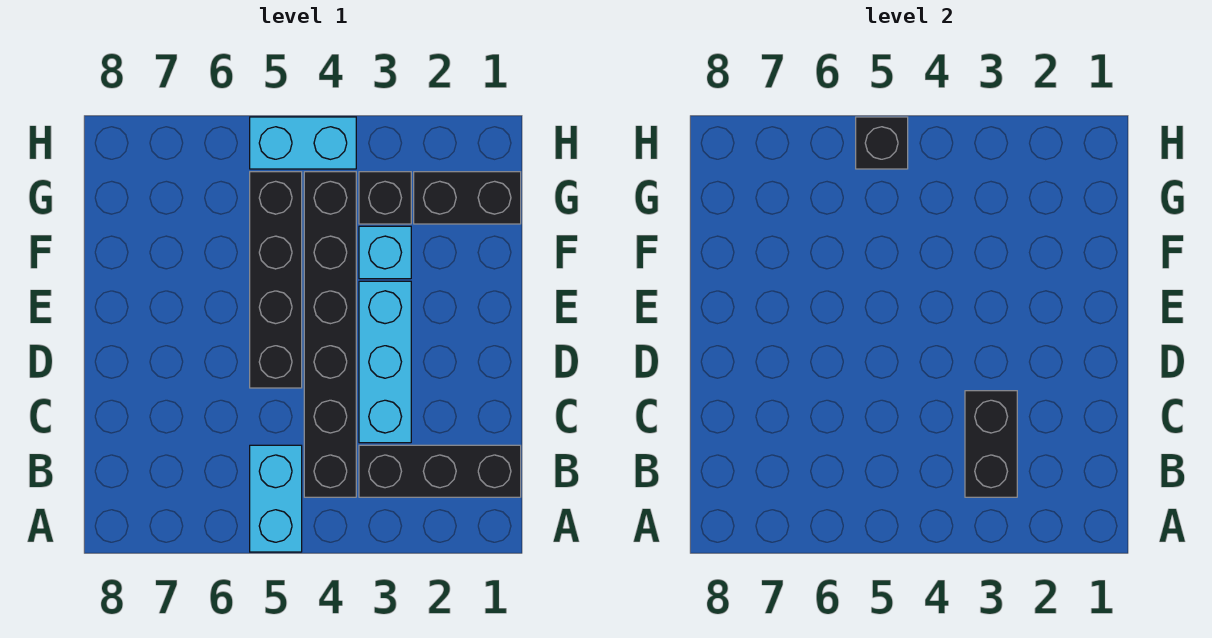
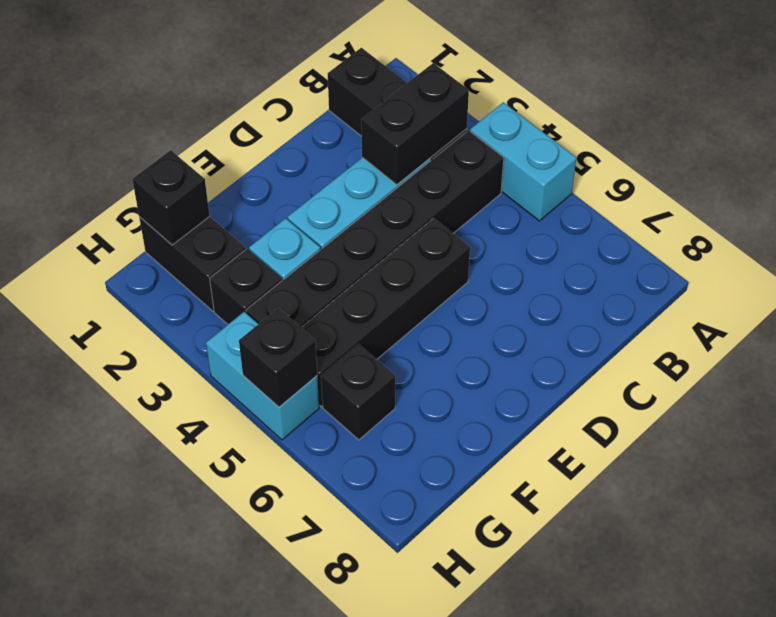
cyan 1x2 brick [250,445,302,552] -> cyan 1x2 brick turned to [470,102,576,221]
none -> black 1x1 brick [132,150,210,245]
none -> black 1x1 brick [321,344,395,440]

